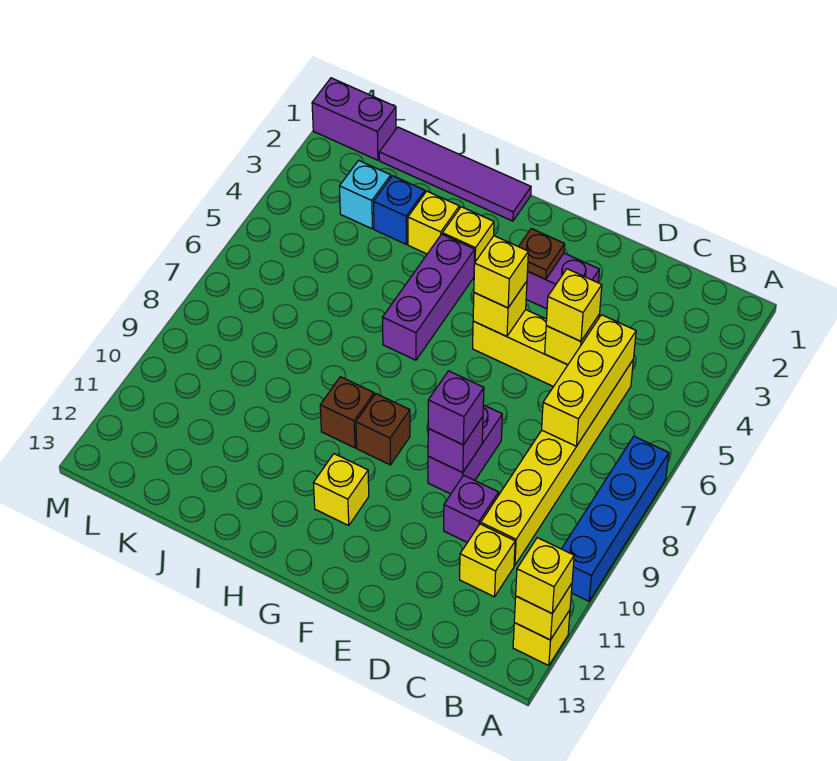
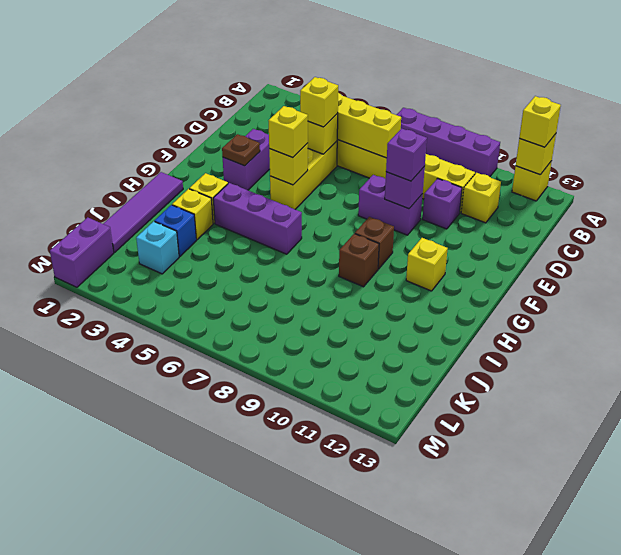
blue 1x4 brick [562,436,669,601] -> purple 1x4 brick [397,108,500,176]

